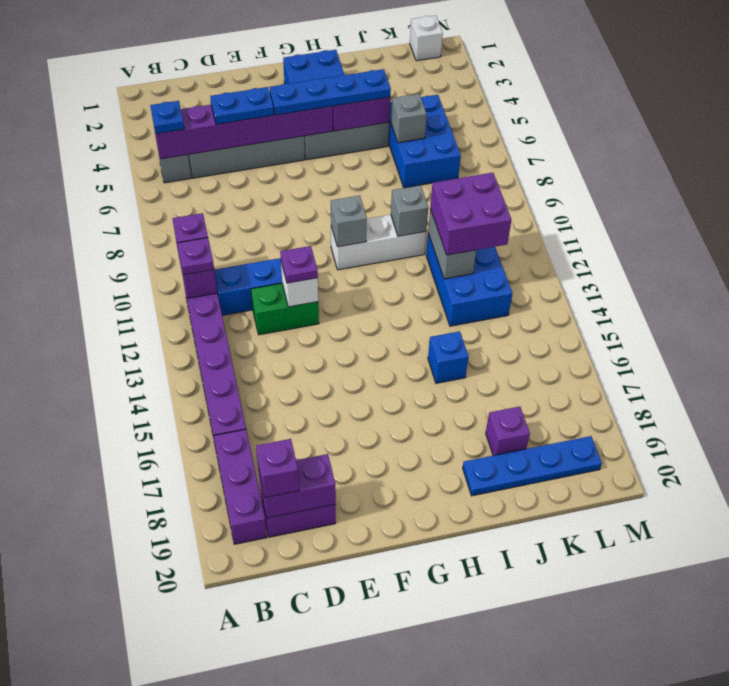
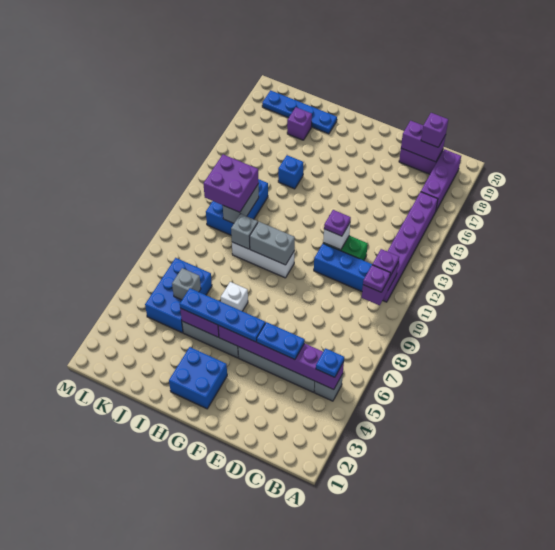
grey 1x1 brick [331,195,367,247] -> grey 1x2 brick [250,222,295,265]
white 1x1 brick [410,15,443,61] -> white 1x1 brick moved to [221,282,248,311]

